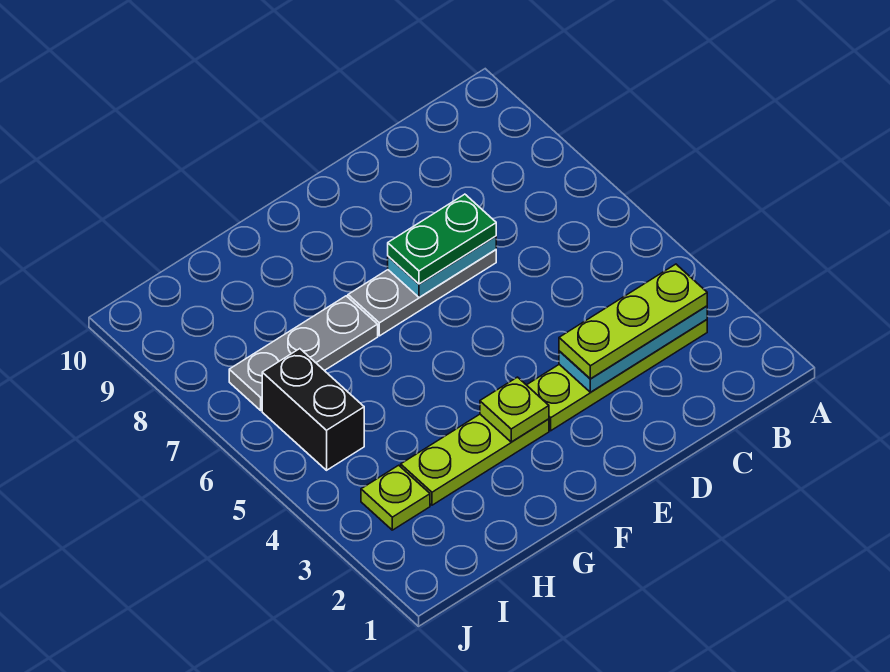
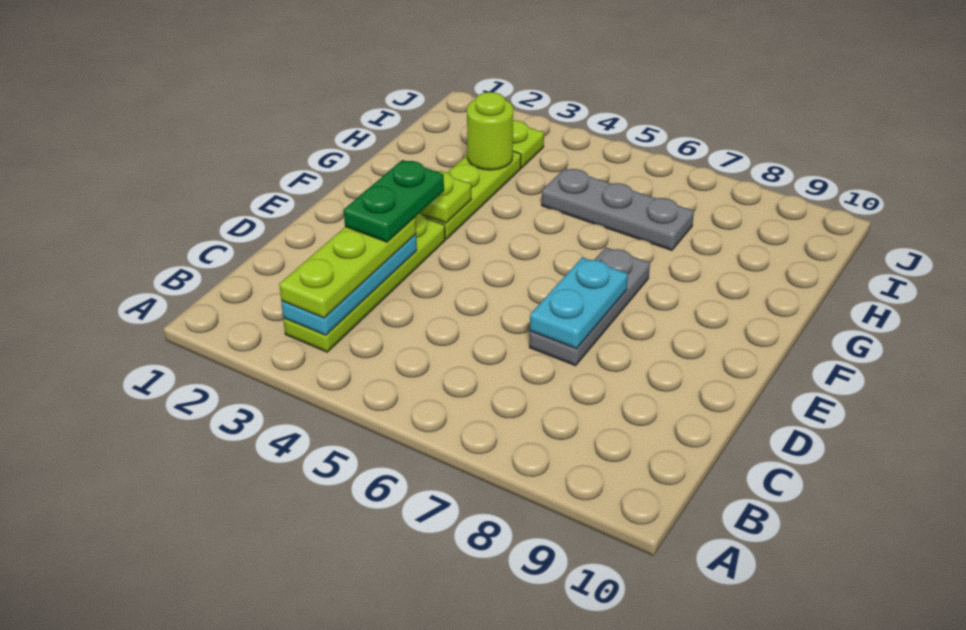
green 1x2 plate [388,194,496,284] -> green 1x2 plate moved to [344,160,444,242]
grey 1x3 plate [229,296,378,410] -> grey 1x3 plate turned to [542,168,694,250]
none -> lime 1x1 round brick [467,92,513,170]
black 1x2 brick [262,349,364,470] -> none

